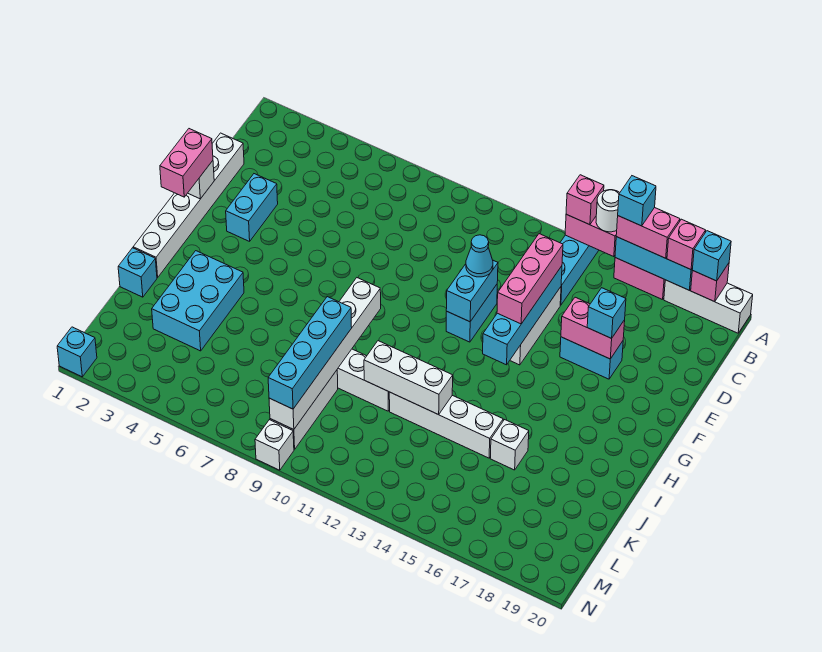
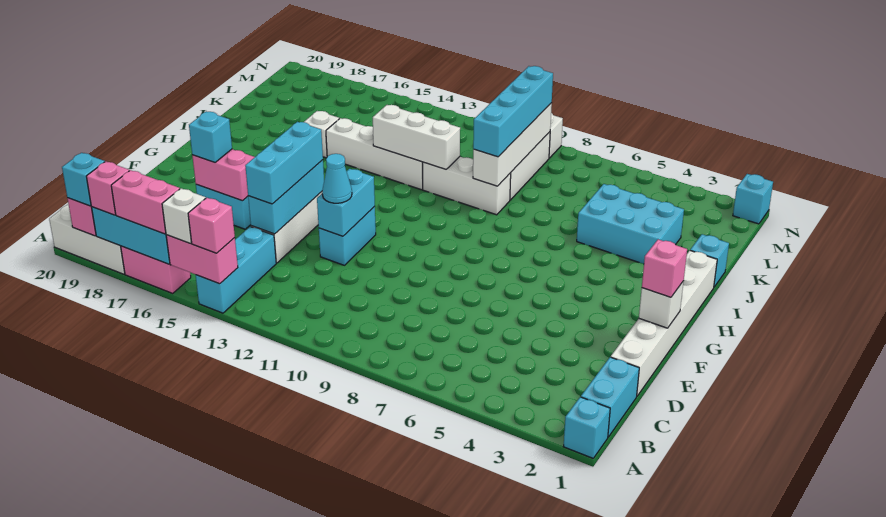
white 1x1 round brick [596,190,620,232] -> white 1x1 brick [162,188,206,243]
cyan 1x1 brick [618,176,656,226] -> cyan 1x1 brick moved to [563,397,610,458]
cyan 1x4 brick [483,266,562,365] -> cyan 1x3 brick [248,160,324,234]
pink 1x3 brick [497,234,563,324] -> cyan 1x3 brick [245,122,323,204]
cyan 1x2 brick [226,174,278,241] -> cyan 1x2 brick moved to [581,357,639,437]
pink 1x2 brick [160,129,213,197] -> pink 1x1 brick [642,239,687,297]
white 1x6 brick [269,278,381,430] -> white 1x4 brick [473,103,552,186]
cyan 2x3 brick [152,251,244,351] -> cyan 2x3 brick turned to [577,184,684,264]

